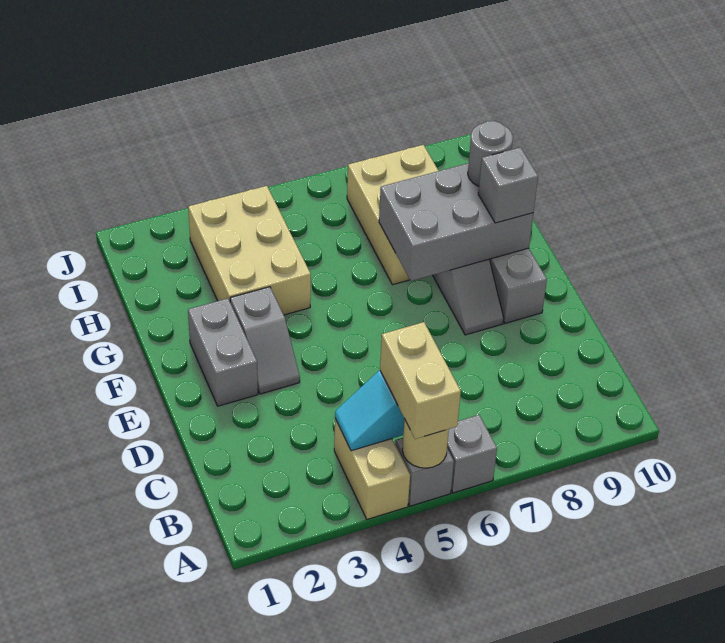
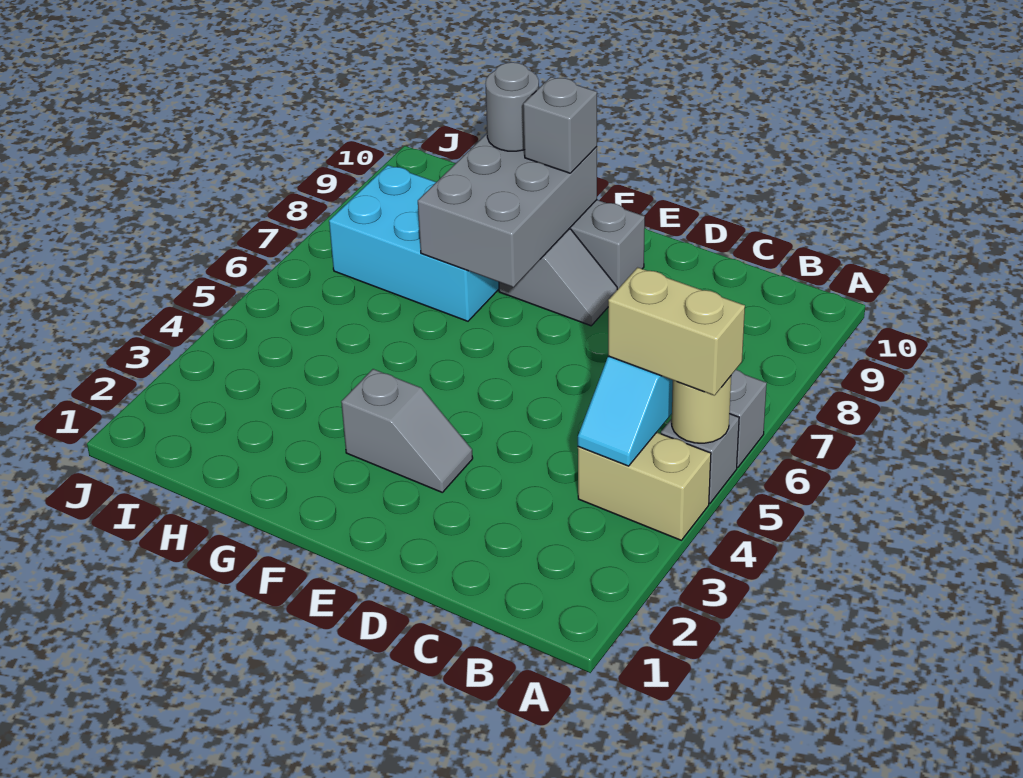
grey 1x2 brick [188,298,258,406] -> none
tan 2x3 brick [188,186,311,315] -> none
tan 2x3 brick [347,145,438,285] -> cyan 2x3 brick [329,165,499,321]

